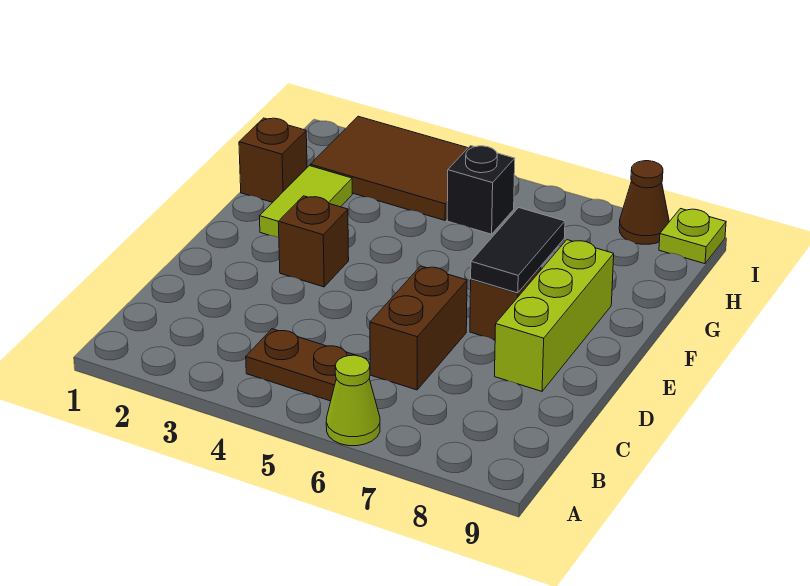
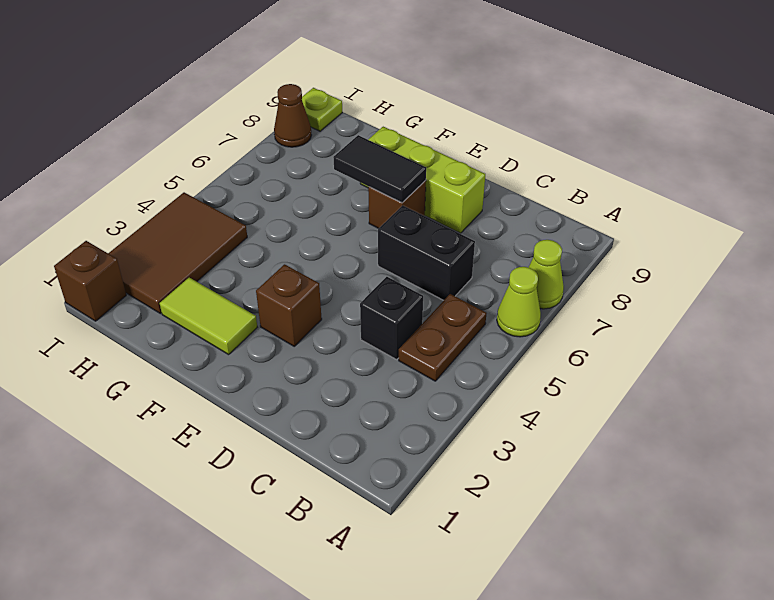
none -> lime 1x1 cone [529,240,564,309]
brown 1x2 brick [370,266,467,390] -> black 1x2 brick [378,205,475,300]
brown 1x1 brick [239,118,307,202] -> brown 1x1 brick moved to [54,241,126,321]
black 1x1 brick [447,146,515,234] -> black 1x1 brick moved to [360,277,423,359]

